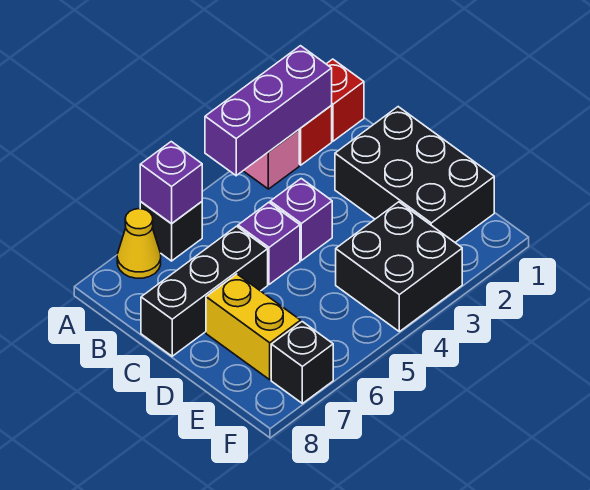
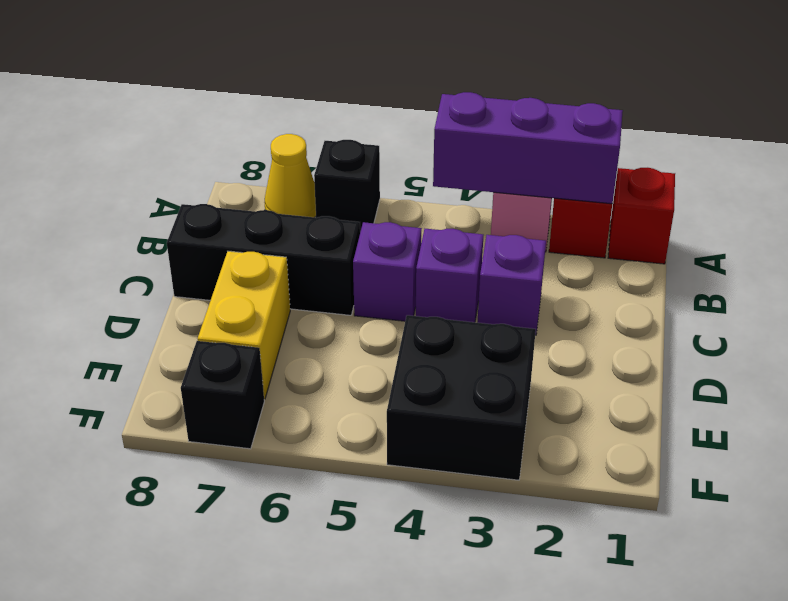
purple 1x1 brick [140,142,202,223] -> purple 1x1 brick moved to [477,235,546,335]
black 2x3 brick [335,107,494,242] -> none

